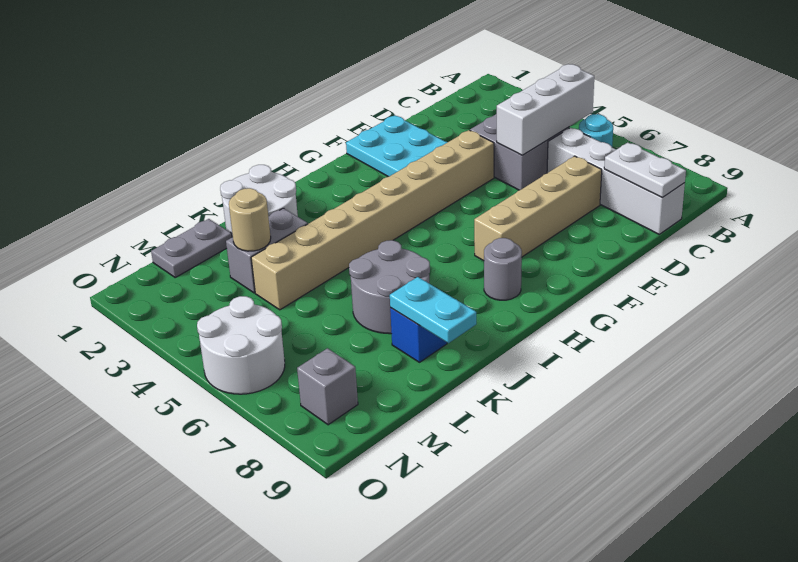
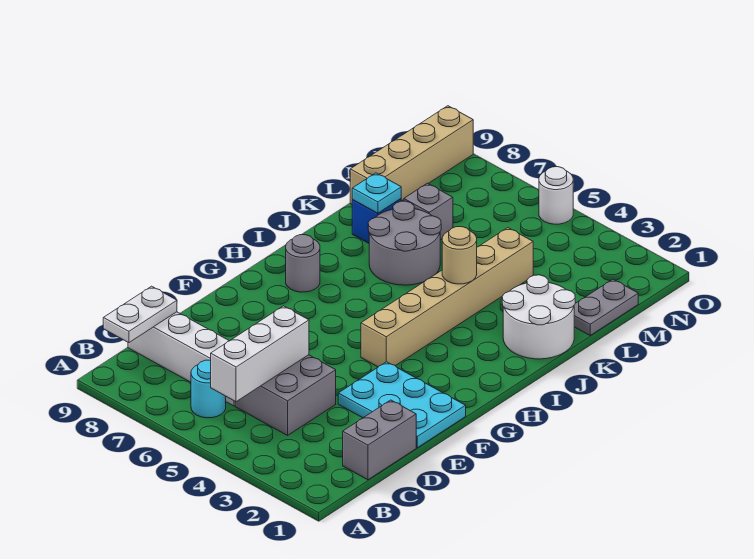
white 1x2 plate [604,143,686,198] -> white 1x2 plate turned to [103,286,177,343]
tan 1x4 brick [474,156,602,261] -> tan 1x4 brick moved to [350,106,473,204]
tan 1x8 brick [251,130,494,310] -> tan 1x6 brick [361,228,533,367]
grey 1x2 brick [226,208,308,293] -> grey 1x2 brick moved to [343,400,416,480]
cyan 1x2 plate [390,277,476,343] -> cyan 1x1 plate [352,173,401,213]
tan 1x1 round brick [229,188,271,251] -> tan 1x1 round brick moved to [442,227,477,284]
white 2x2 round brick [197,296,285,394] -> white 1x1 round brick [539,167,573,224]
grey 1x1 brick [297,348,358,425] -> grey 1x1 brick moved to [404,183,453,240]

